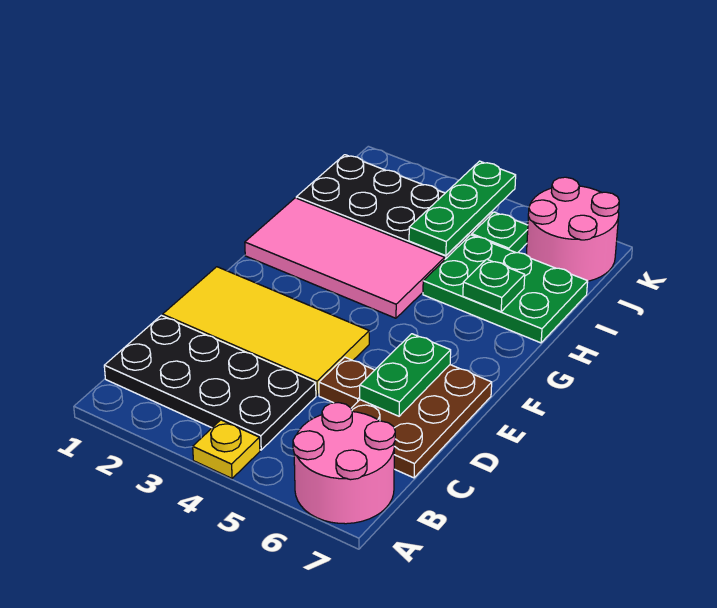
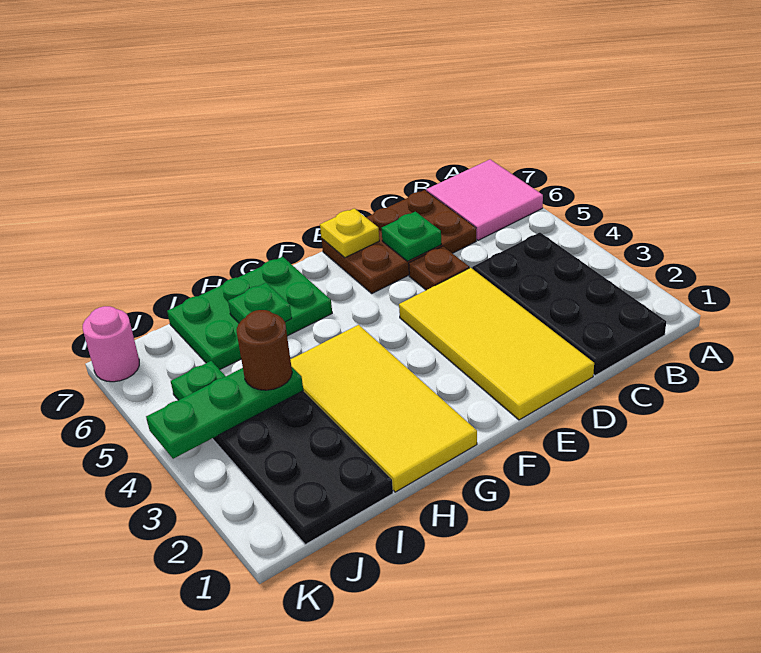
yellow 1x1 plate [193,420,260,478] -> yellow 1x1 plate moved to [320,208,379,258]
pink 2x2 round brick [293,403,395,524] -> pink 2x2 tile [426,159,543,240]
green 1x2 plate [360,334,451,416] -> green 1x1 plate [382,212,441,261]
pink 2x4 tile [245,198,445,318] -> yellow 2x4 tile [290,325,477,492]
green 2x3 plate [423,235,588,343] -> green 2x3 plate turned to [167,257,332,370]
none -> brown 1x1 round brick [237,310,292,390]
pink 2x2 round brick [527,177,619,281] -> pink 1x1 round brick [83,306,139,382]

